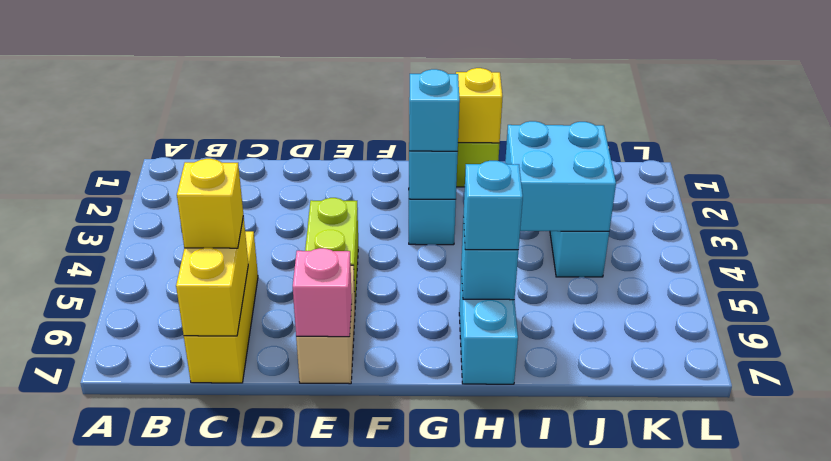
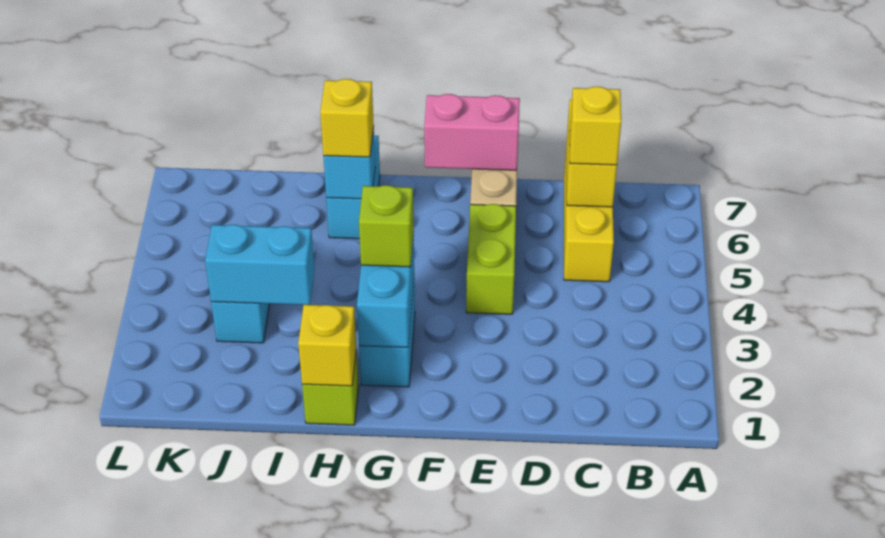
pink 1x1 brick [293,248,352,337] -> pink 1x2 brick [424,94,520,170]
cyan 1x1 brick [409,69,460,151] -> lime 1x1 brick [359,185,414,267]
cyan 1x1 brick [463,161,523,250] -> yellow 1x1 brick [320,79,374,157]
cyan 2x2 brick [505,121,616,231] -> cyan 1x2 brick [205,225,314,305]

